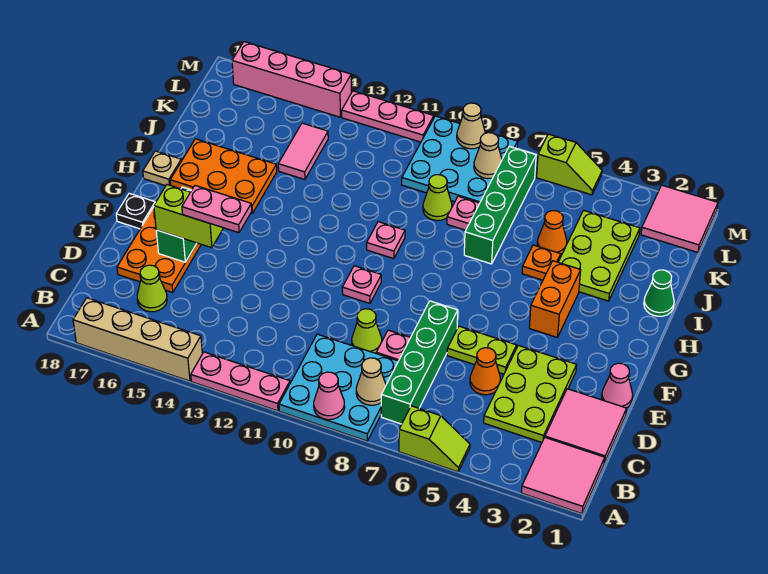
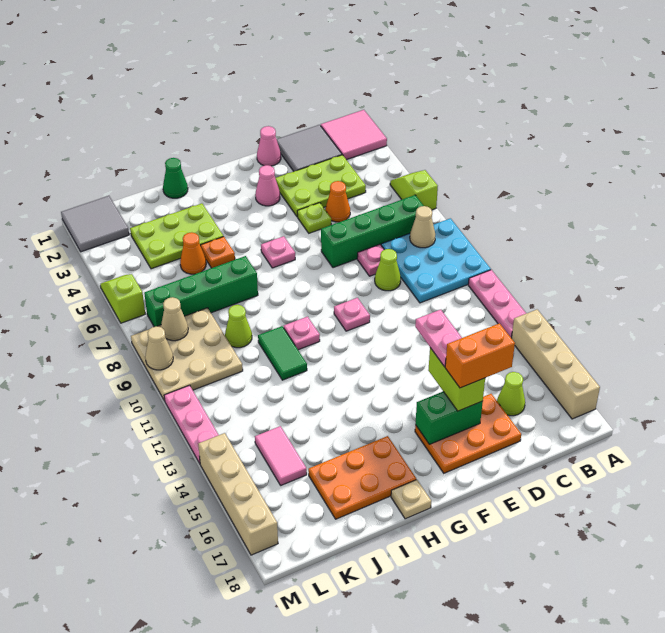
pink 1x1 cone [314,372,345,420] -> pink 1x1 cone moved to [255,165,280,206]
pink 2x2 tile [545,389,627,463] -> grey 2x2 tile [277,125,342,171]
lime 1x2 plate [447,326,517,374] -> lime 1x1 plate [297,203,331,233]
black 1x1 plate [116,193,155,229] -> none
orange 1x2 brick [529,261,581,337] -> orange 1x2 brick moved to [445,323,515,388]
orange 2x3 plate [170,139,277,213] -> orange 2x3 plate turned to [308,436,416,519]
none -> green 1x2 tile [258,326,307,380]
pink 1x1 plate [447,196,480,230] -> pink 1x1 plate moved to [261,236,295,268]
pink 1x2 tile [278,123,328,180] -> pink 1x2 tile turned to [255,426,307,485]
cyan 3x3 plate [402,116,518,203] -> tan 3x3 plate [131,308,243,401]
pink 2x2 tile [641,185,718,252] -> grey 2x2 tile [61,196,129,252]
pink 1x4 brick [232,42,351,117] -> tan 1x4 brick [198,433,278,555]

